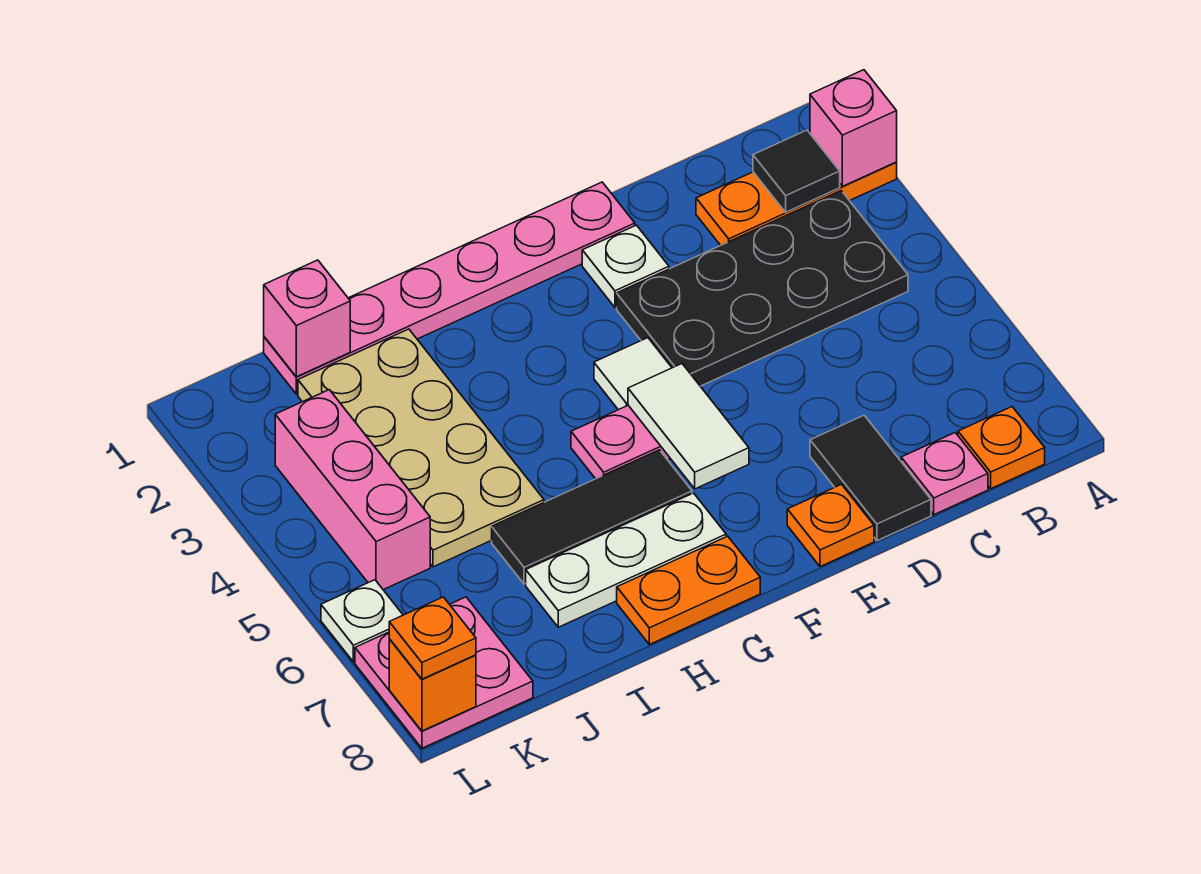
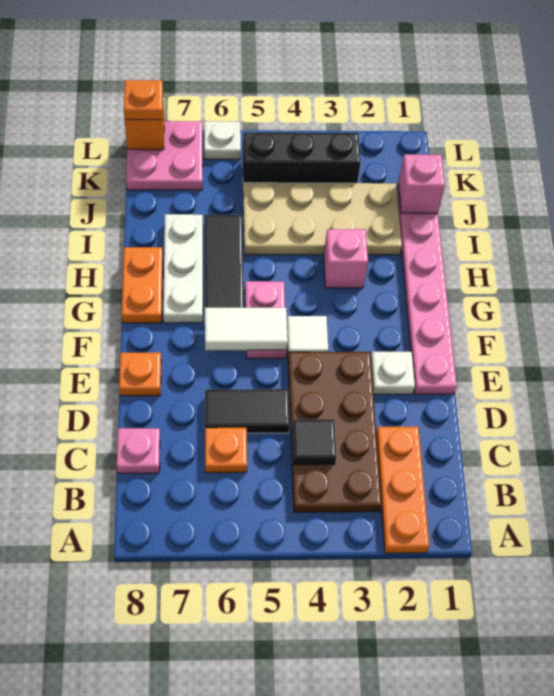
pink 1x1 brick [810,70,897,186] -> pink 1x1 brick moved to [323,229,368,288]
black 1x1 tile [753,130,840,212] -> black 1x1 tile moved to [292,419,336,465]
black 2x4 plate [617,191,908,386] -> brown 2x4 plate [288,352,382,512]
orange 1x1 plate [958,407,1045,489] -> orange 1x1 plate moved to [205,428,247,473]
black 1x2 tile [810,415,931,541] -> black 1x2 tile moved to [205,389,290,433]
pink 1x3 brick [275,390,430,590] -> black 1x3 brick [242,132,361,183]

